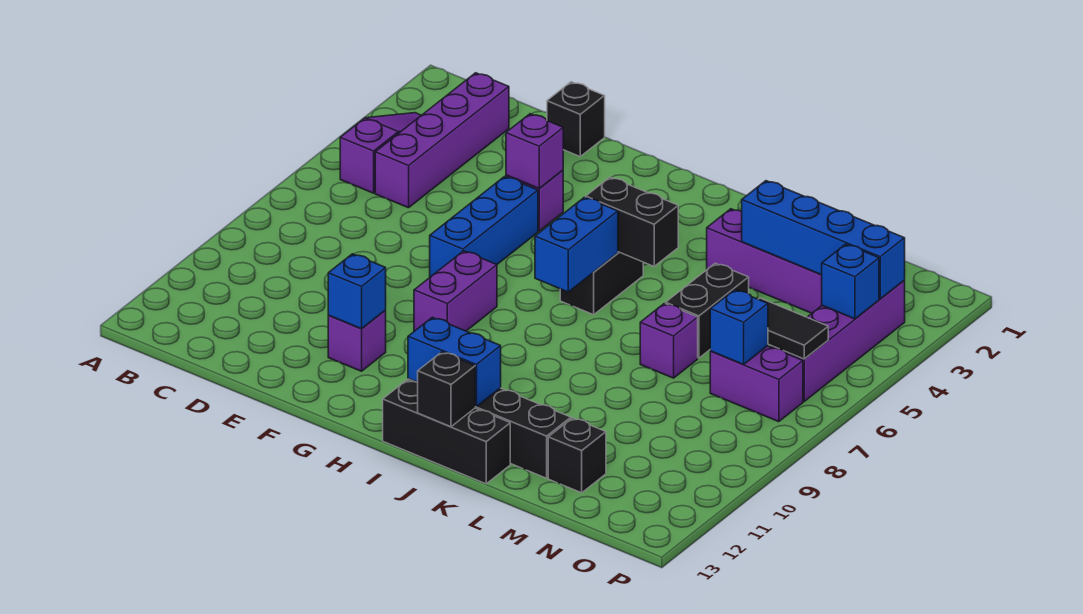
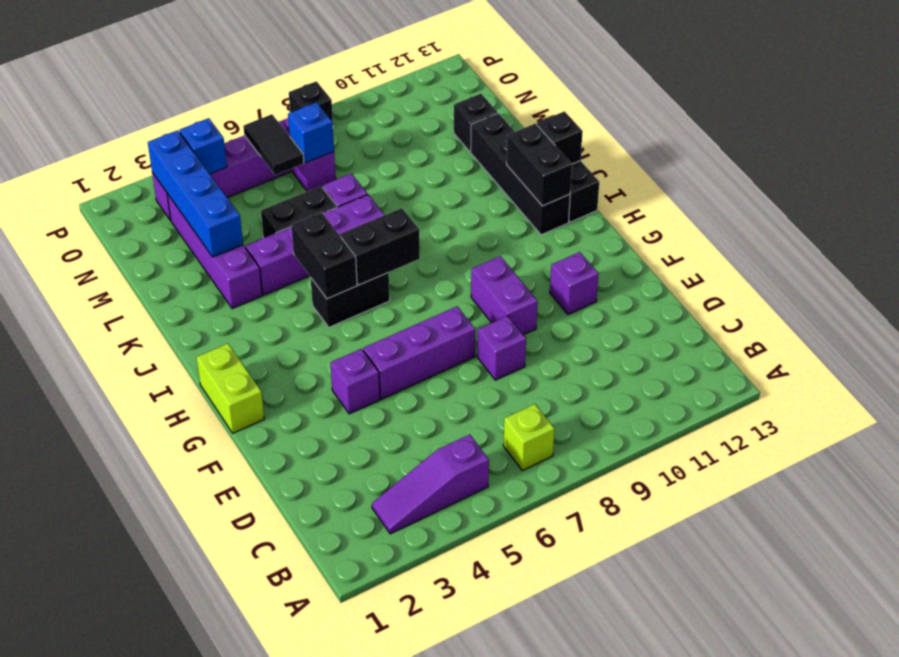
none -> lime 1x1 brick [503,404,555,471]
purple 1x4 brick [375,73,509,208] -> purple 1x4 brick moved to [246,195,384,295]
black 1x1 brick [547,82,605,156] -> black 1x1 brick moved to [289,81,333,122]
purple 1x1 brick [506,114,563,188] -> purple 1x1 brick moved to [477,316,526,380]
blue 1x3 brick [430,176,538,277] -> purple 1x3 brick [363,306,475,399]
blue 1x1 brick [328,254,386,329] -> none
none -> lime 1x2 brick [197,343,264,433]
purple 1x2 brick [414,251,497,331] -> purple 1x2 brick turned to [471,256,538,335]
blue 1x2 brick [535,197,618,292] -> black 1x2 brick [340,208,420,285]
blue 1x2 brick [408,317,501,407] -> black 1x2 brick [507,124,572,206]

